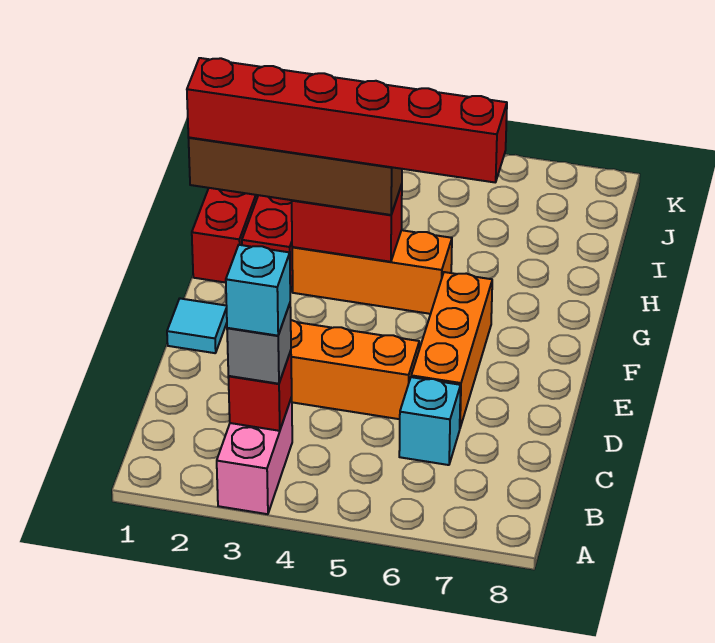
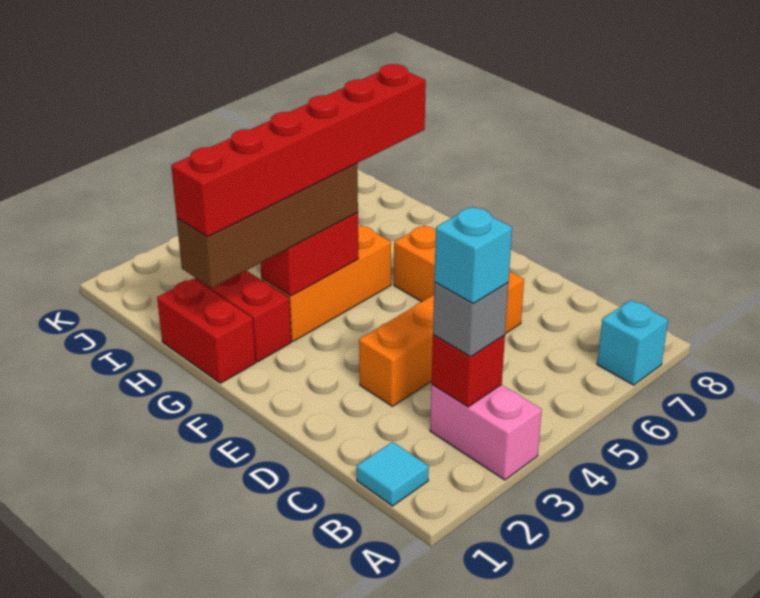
cyan 1x1 brick [399,377,461,465] -> cyan 1x1 brick moved to [597,300,668,385]
cyan 1x1 tile [167,299,227,353] -> cyan 1x1 tile moved to [357,442,429,506]

